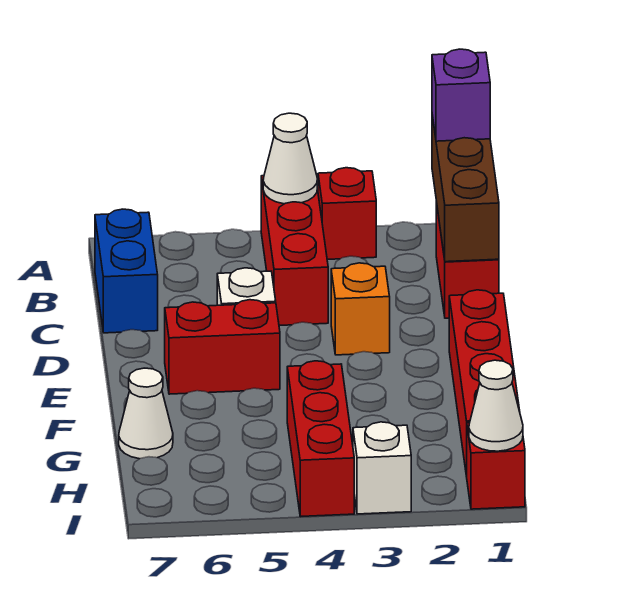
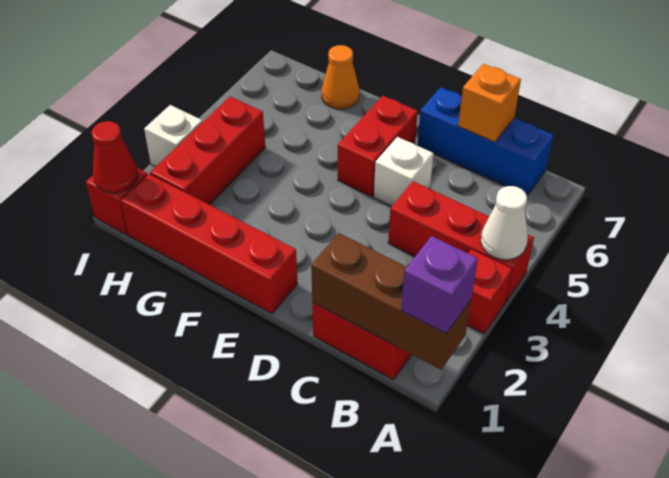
blue 1x2 brick [95,209,158,333] -> blue 1x3 brick [418,87,553,196]
orange 1x1 brick [331,263,390,355] -> orange 1x1 brick moved to [458,64,521,142]
red 1x3 brick [287,361,354,517] -> red 1x3 brick turned to [150,97,265,205]
white 1x1 cone [119,368,173,459] -> orange 1x1 cone [322,45,359,109]
white 1x1 cone [469,360,523,451] -> red 1x1 cone [91,121,138,193]

